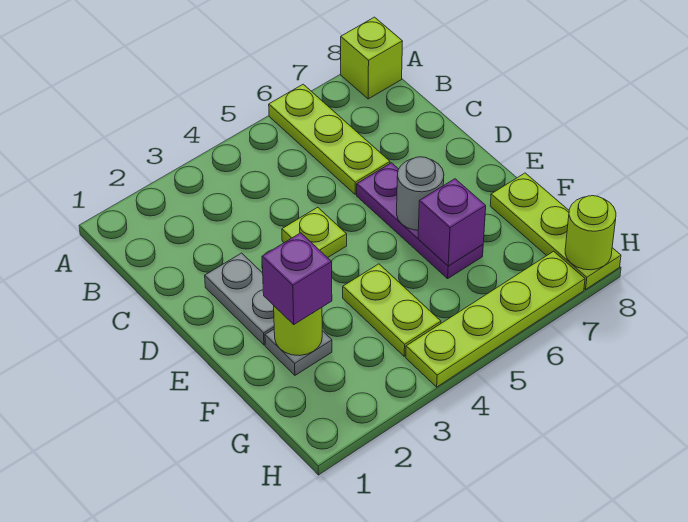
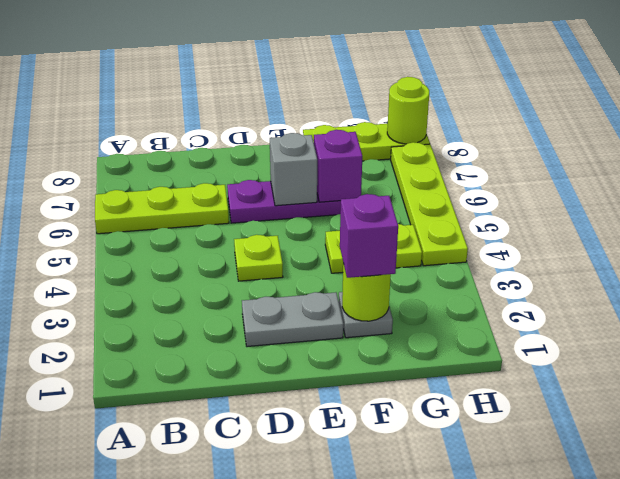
lime 1x1 brick [341,17,403,99] -> none
grey 1x1 round brick [397,157,444,230] -> grey 1x1 brick [270,133,317,206]

